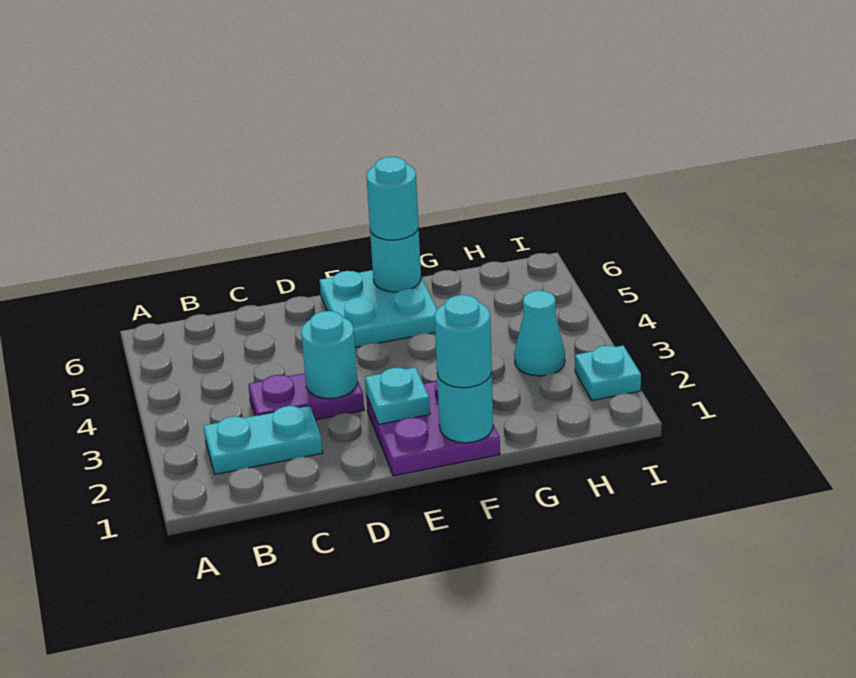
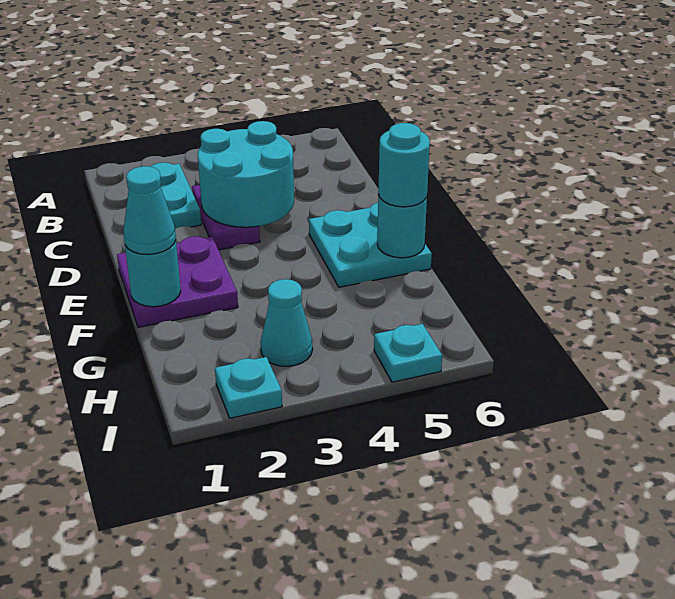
cyan 1x1 round brick [301,311,358,399] -> cyan 2x2 round brick [198,121,294,227]
cyan 1x1 plate [365,367,430,424] -> cyan 1x1 plate moved to [374,324,442,382]
cyan 1x1 round brick [434,295,492,388] -> cyan 1x1 cone [123,166,176,255]

